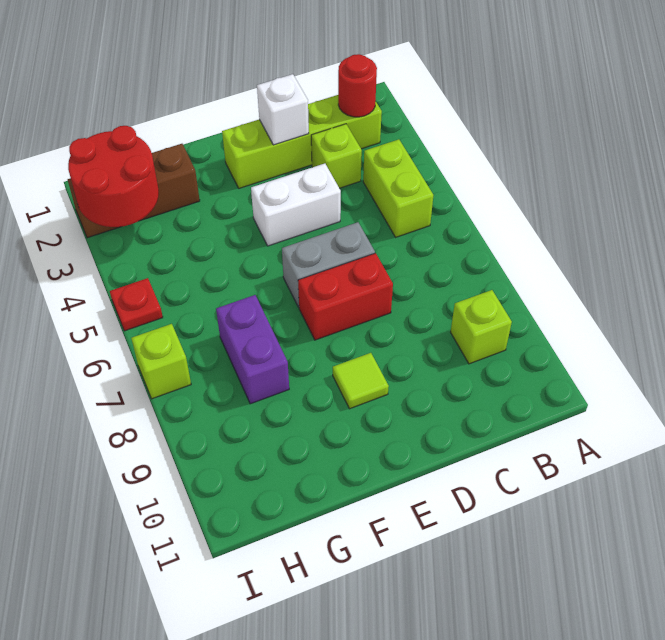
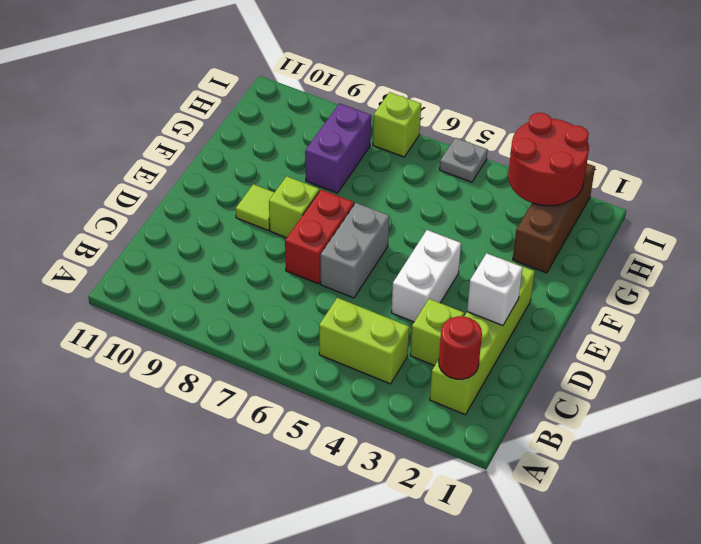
lime 1x1 brick [451,290,512,364] -> lime 1x1 brick moved to [269,176,319,238]
purple 1x2 brick [216,295,289,404] -> purple 1x2 brick turned to [305,103,371,193]
red 1x1 plate [110,278,163,331] -> grey 1x1 plate [440,138,488,182]

